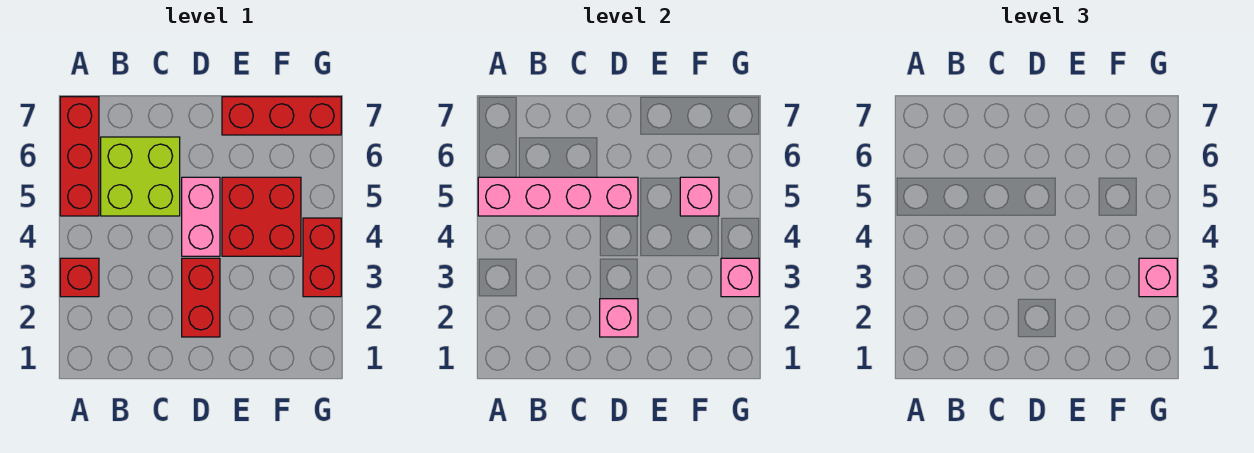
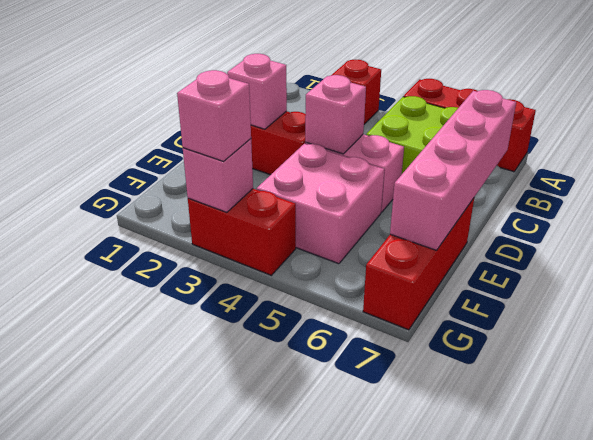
pink 1x4 brick [478,177,638,216] -> pink 1x4 brick moved to [390,90,516,250]
red 2x2 brick [222,177,301,256] -> pink 2x2 brick [256,144,384,264]
pink 1x1 brick [680,177,719,216] -> pink 1x1 brick moved to [305,75,366,154]

